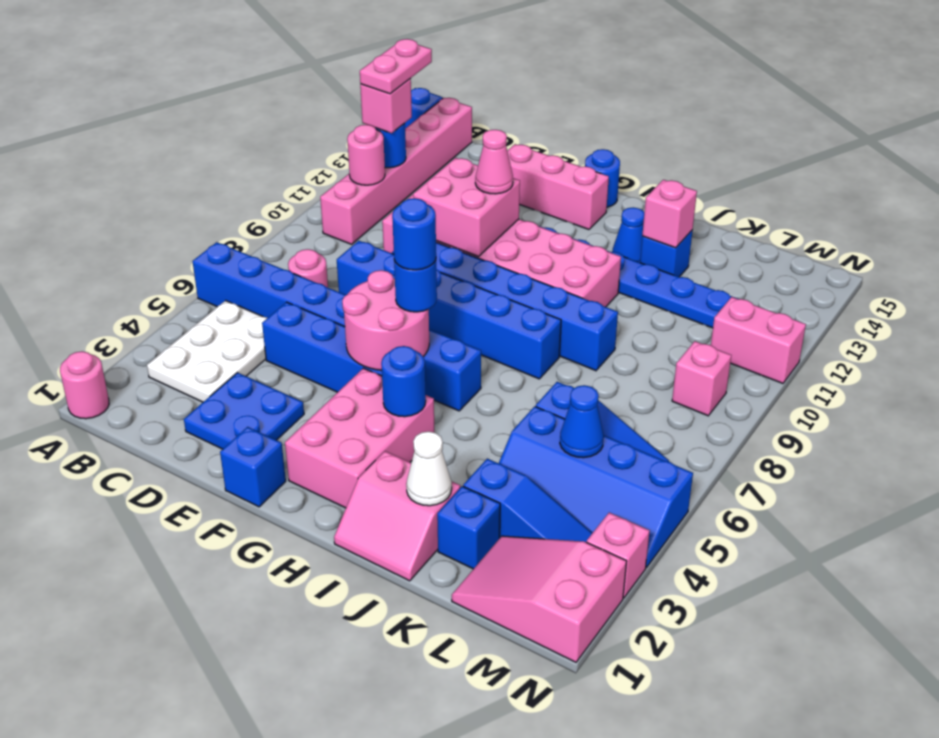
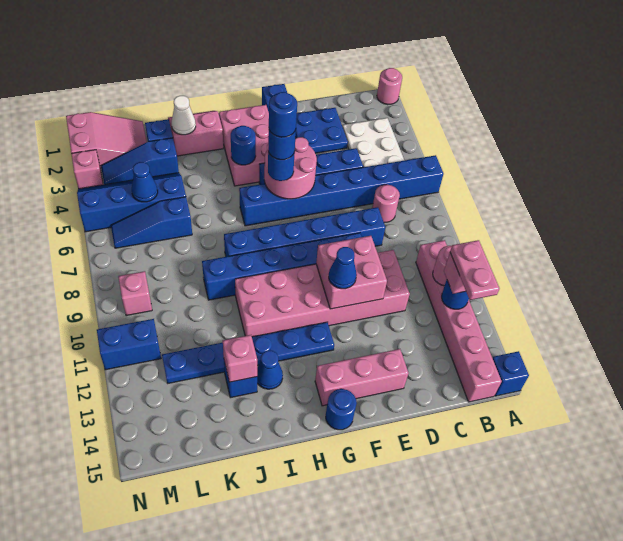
pink 1x1 cone [475,130,513,194] -> blue 1x1 cone [329,247,357,289]
none -> blue 1x1 round brick [269,92,297,137]
pink 1x2 brick [711,297,806,383] -> blue 1x2 brick [97,319,161,370]

